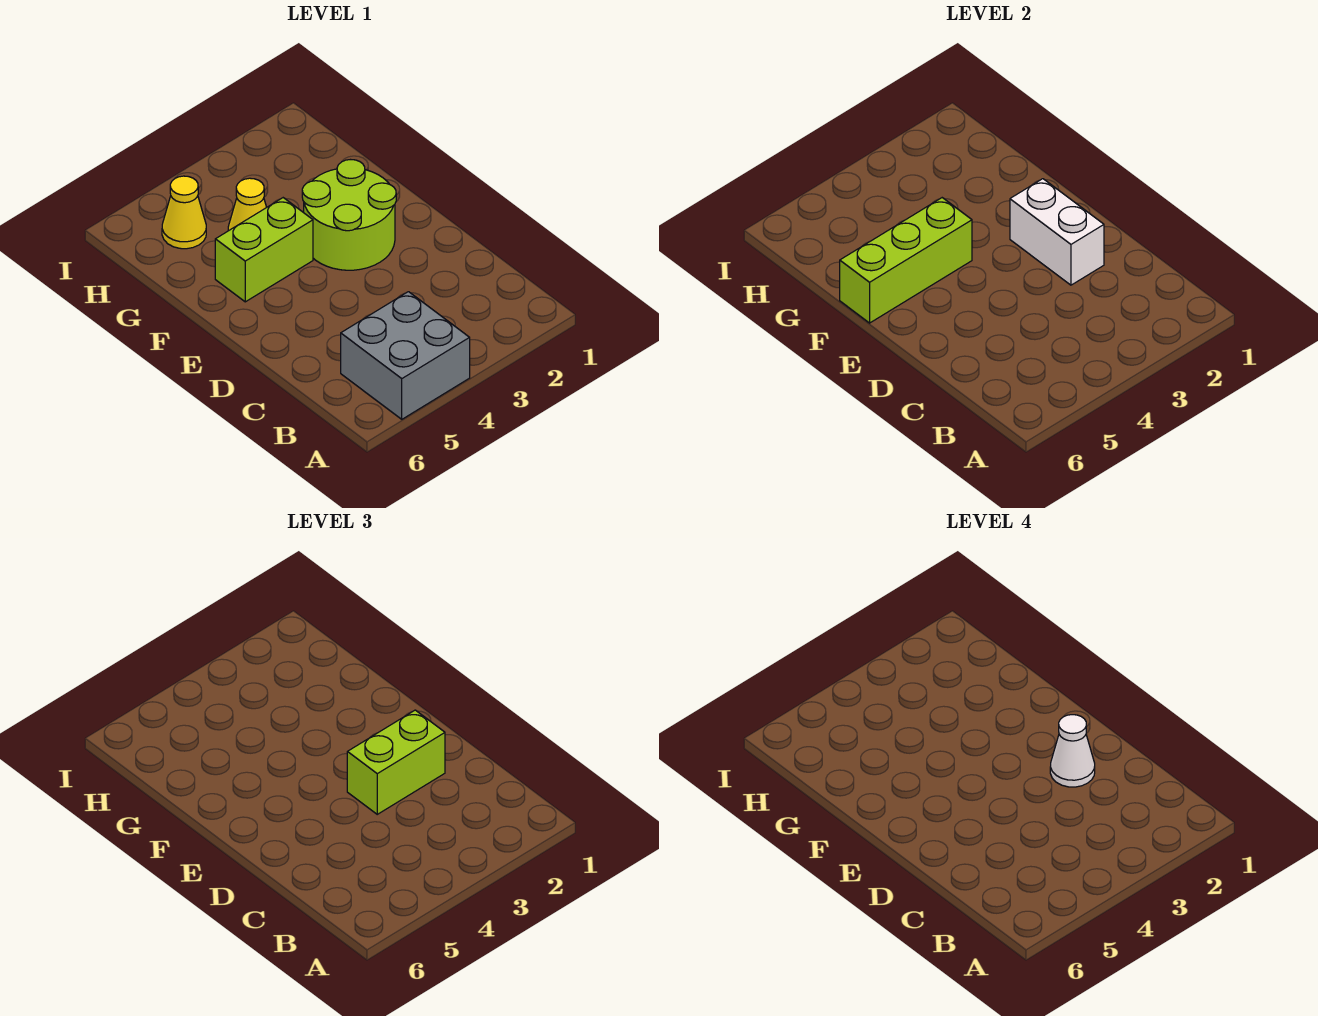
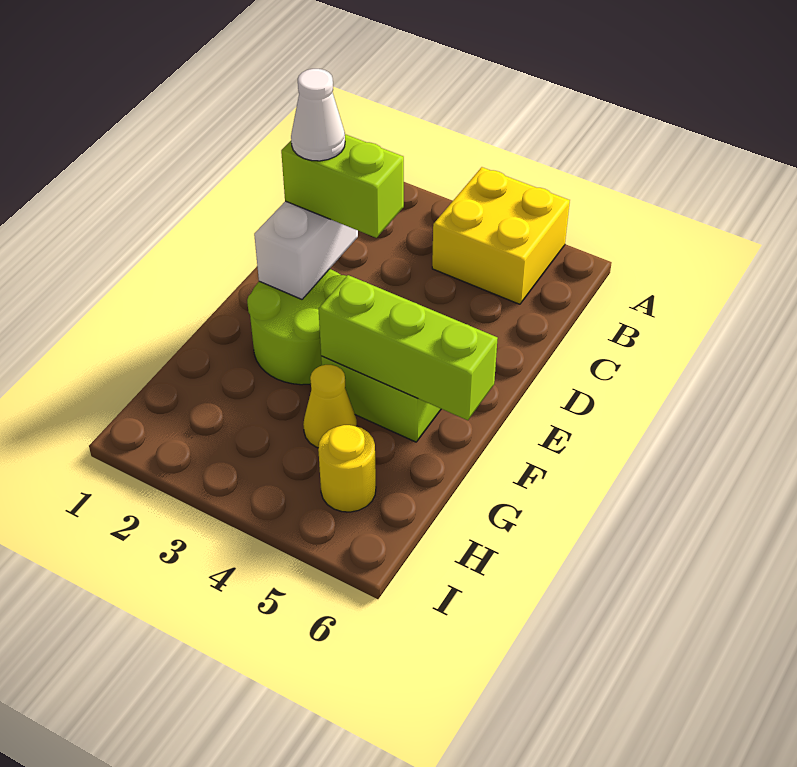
grey 2x2 brick [341,292,470,419] -> yellow 2x2 brick [432,167,570,304]
yellow 1x1 cone [162,176,206,249] -> yellow 1x1 round brick [318,425,376,512]

